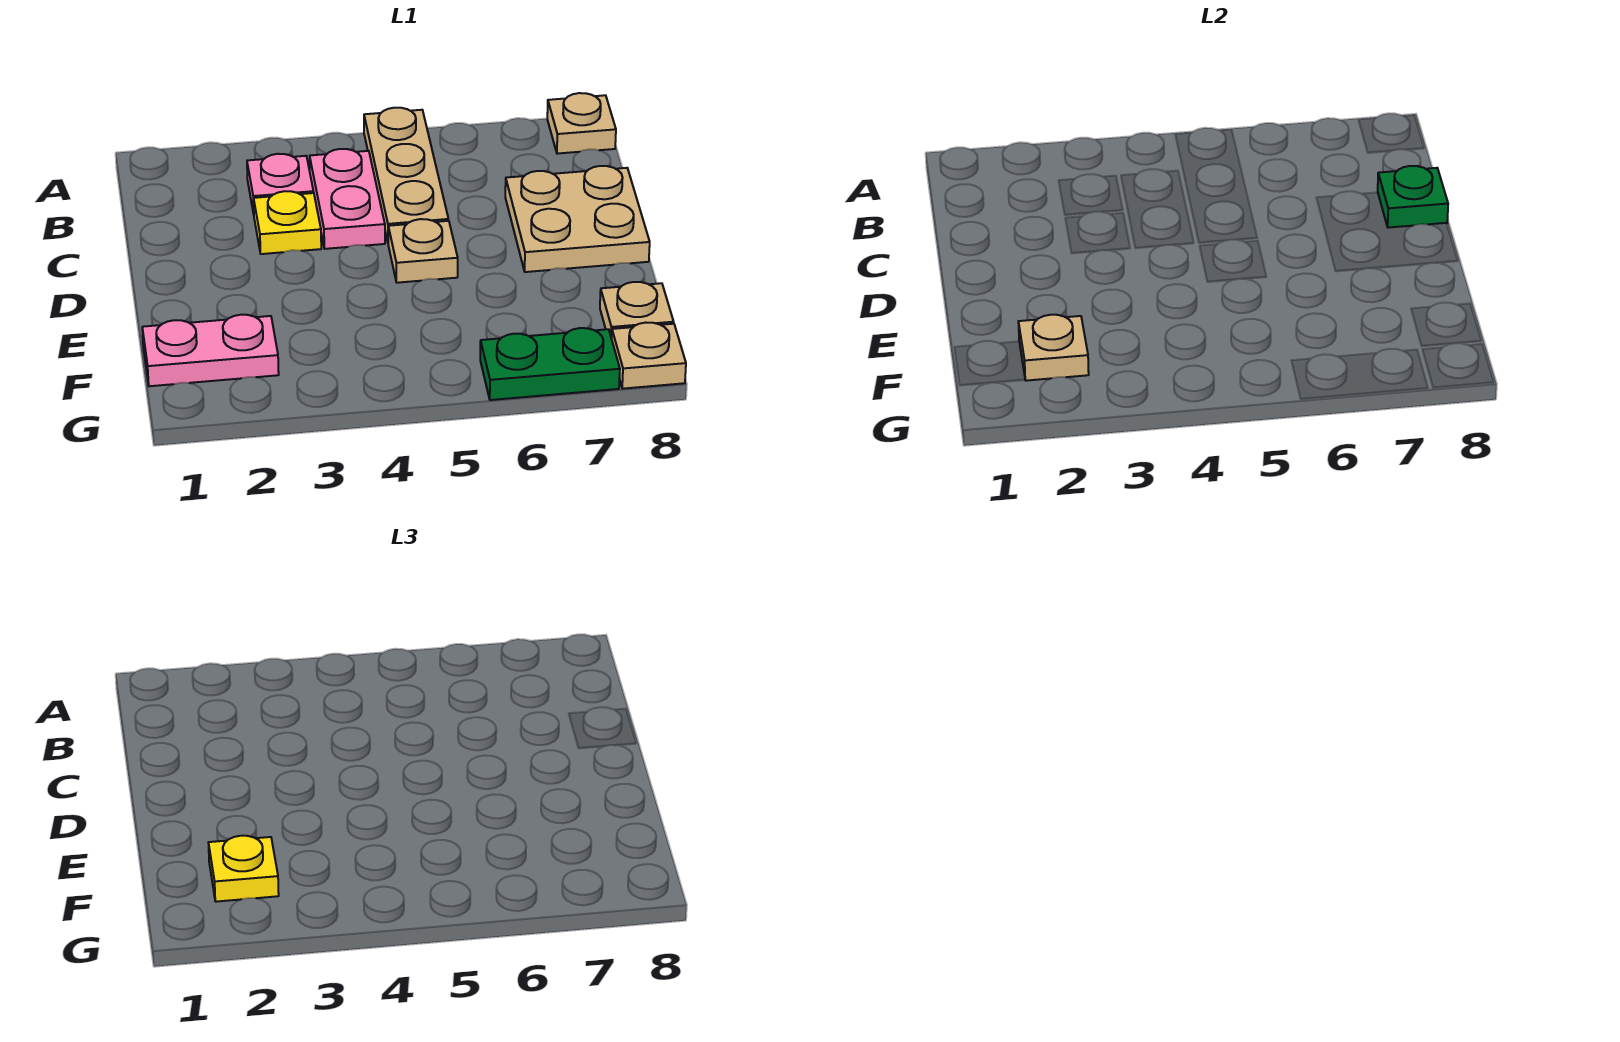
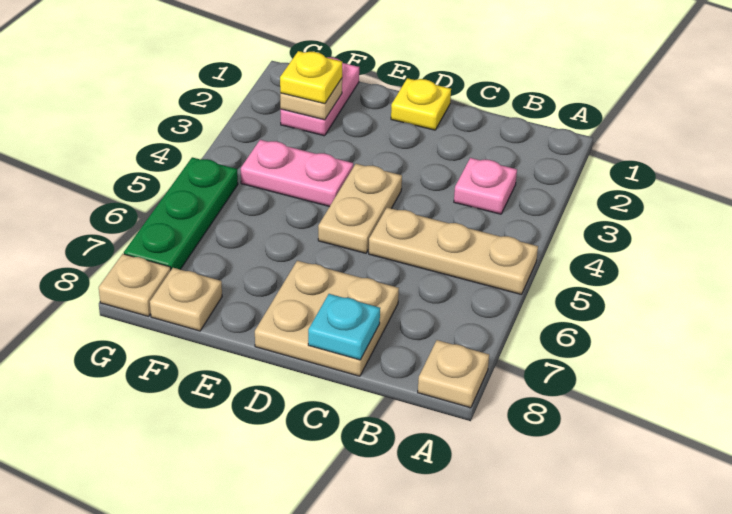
pink 1x2 plate [310,149,385,249] -> pink 1x2 plate moved to [241,140,353,207]
yellow 1x1 plate [254,191,321,254] -> yellow 1x1 plate moved to [391,78,451,130]
green 1x1 plate [1378,166,1448,228] -> cyan 1x1 plate [308,294,380,360]
tan 1x1 plate [388,219,458,283] -> tan 1x2 plate [318,164,402,253]
green 1x2 plate [480,328,620,400] -> green 1x3 plate [124,157,238,269]

